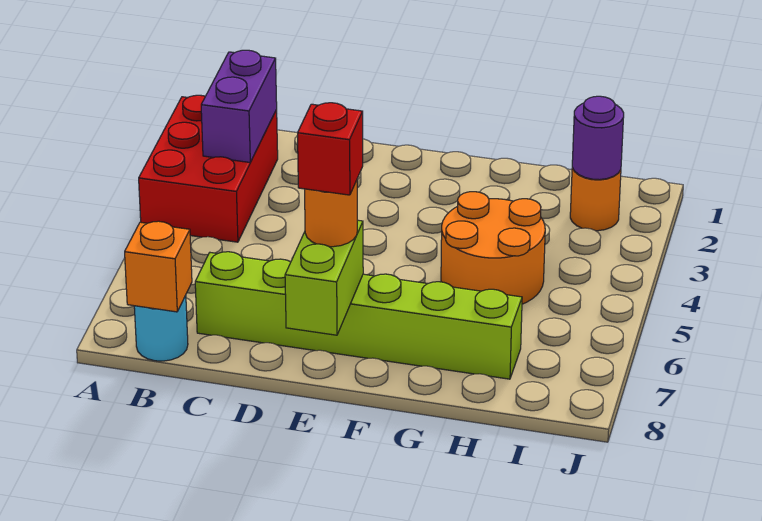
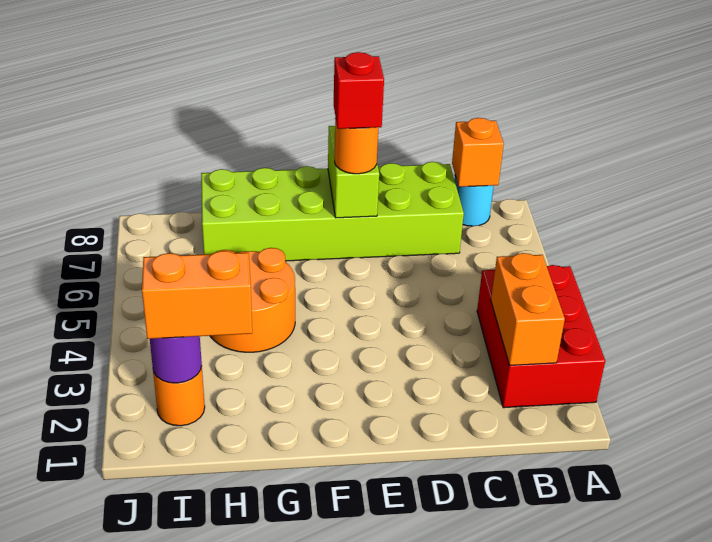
purple 1x2 brick [201,50,277,162] -> orange 1x2 brick [491,253,565,365]
lime 1x6 brick [195,252,522,379] -> lime 2x6 brick [201,162,464,261]
none -> orange 1x2 brick [142,251,252,339]

